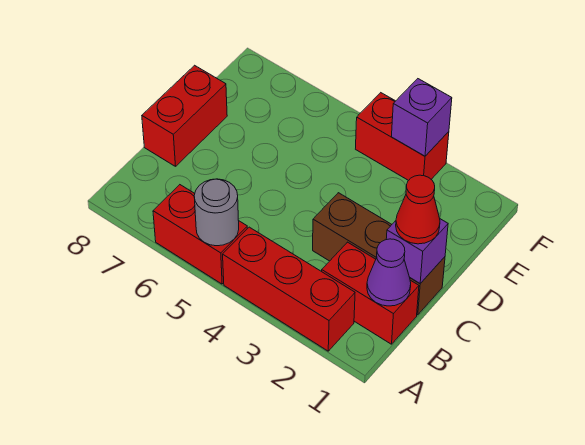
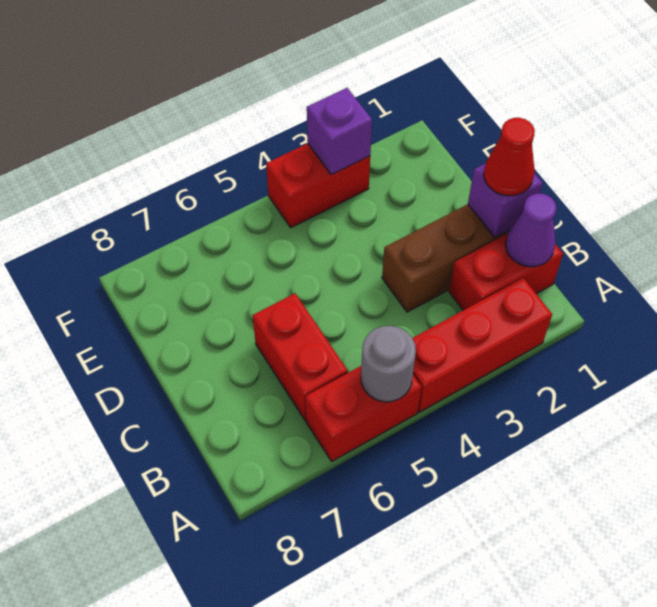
red 1x2 brick [142,65,227,166] -> red 1x2 brick moved to [252,294,348,420]

